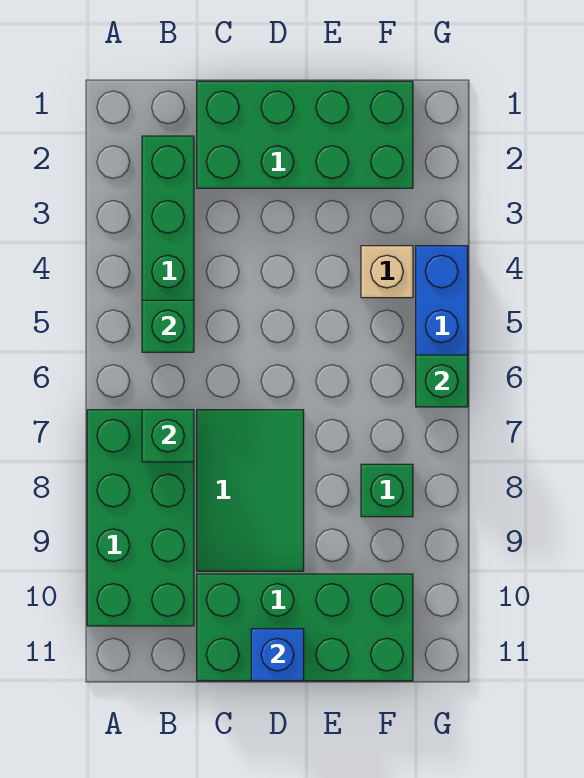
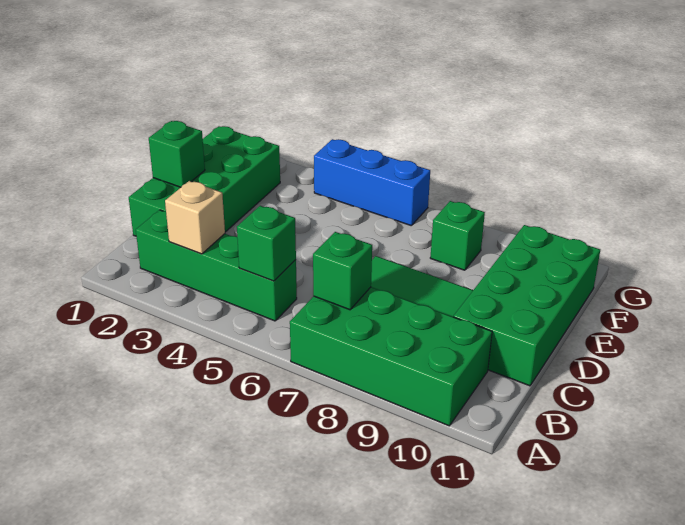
blue 1x1 brick [251,629,304,681] -> none
tan 1x1 brick [361,246,413,298] -> tan 1x1 brick moved to [165,181,225,254]
green 1x1 brick [416,355,468,407] -> green 1x1 brick moved to [149,121,205,187]

